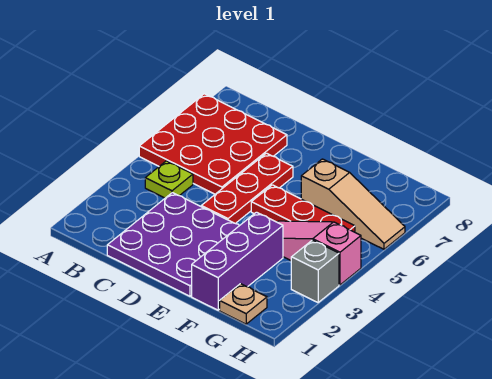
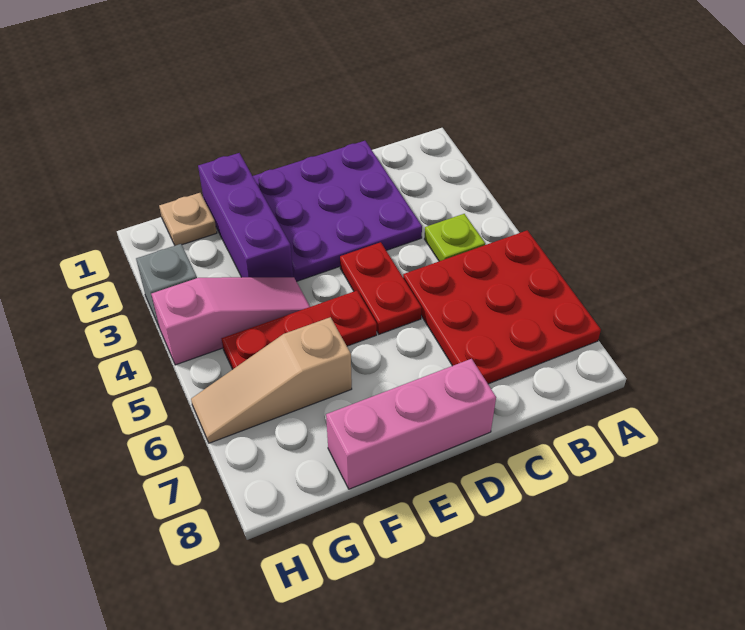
red 1x3 plate [201,153,293,223] -> red 1x2 plate [340,242,422,334]
none -> pink 1x3 brick [326,359,496,489]

